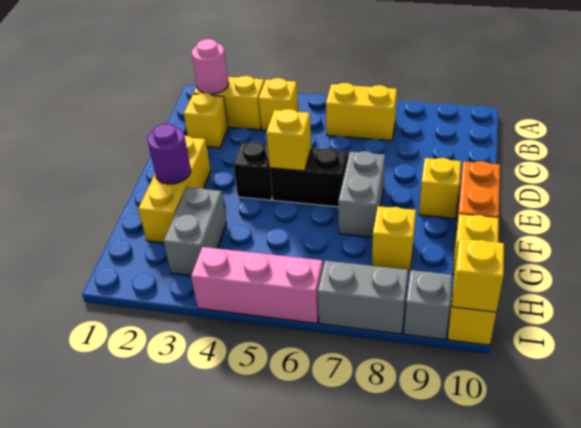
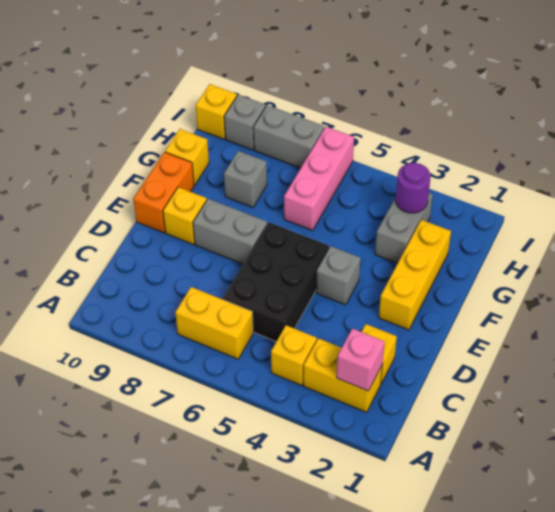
pink 1x1 round brick [192,39,229,94] -> pink 1x1 brick [337,329,384,391]
black 1x1 brick [233,142,272,200] -> grey 1x1 brick [316,246,361,305]
black 1x2 brick [270,148,348,207] -> black 2x3 brick [223,222,329,342]
yellow 1x1 brick [266,109,311,171] -> none
grey 1x2 brick [338,151,385,237] -> grey 1x2 brick turned to [193,199,267,264]
purple 1x1 round brick [147,124,191,184] -> purple 1x1 round brick moved to [396,163,431,213]
yellow 1x1 brick [372,206,416,270] -> grey 1x1 brick [224,151,267,208]
pink 1x3 brick [191,247,323,323] -> pink 1x3 brick turned to [284,127,354,231]
yellow 1x1 brick [452,239,504,312] -> none

